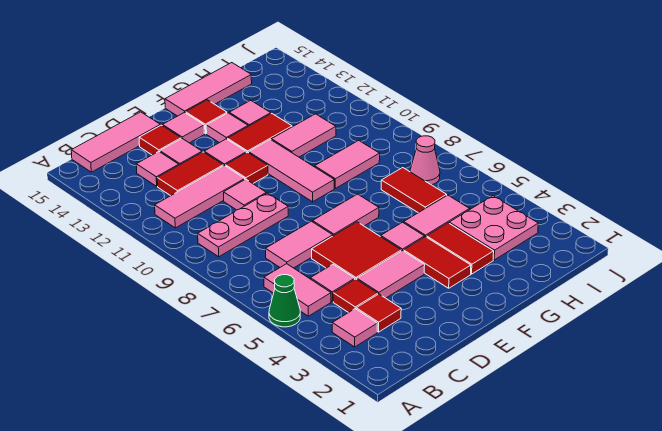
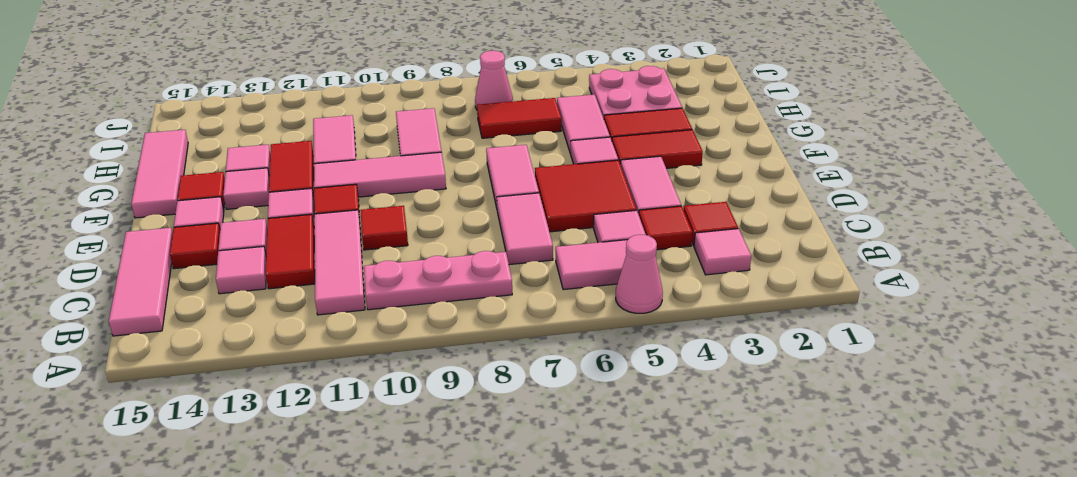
green 1x1 cone [269,275,300,327] -> pink 1x1 cone [616,235,663,313]
pink 1x3 plate [198,193,288,257] -> pink 1x3 plate turned to [364,251,512,310]
pink 1x1 tile [224,179,266,210] -> red 1x1 tile [360,206,408,250]

